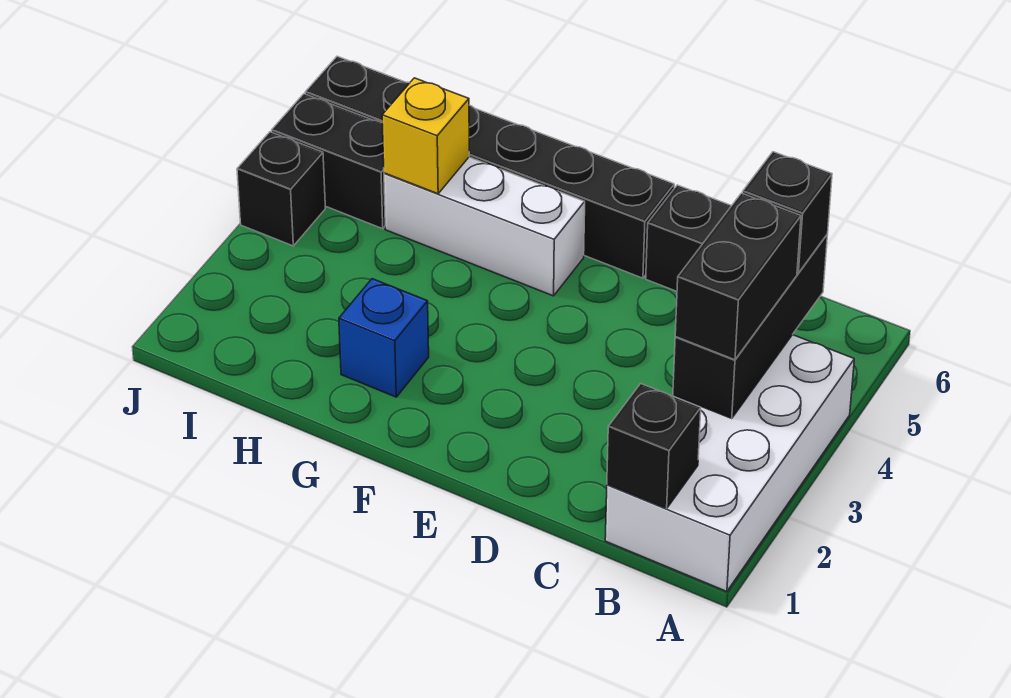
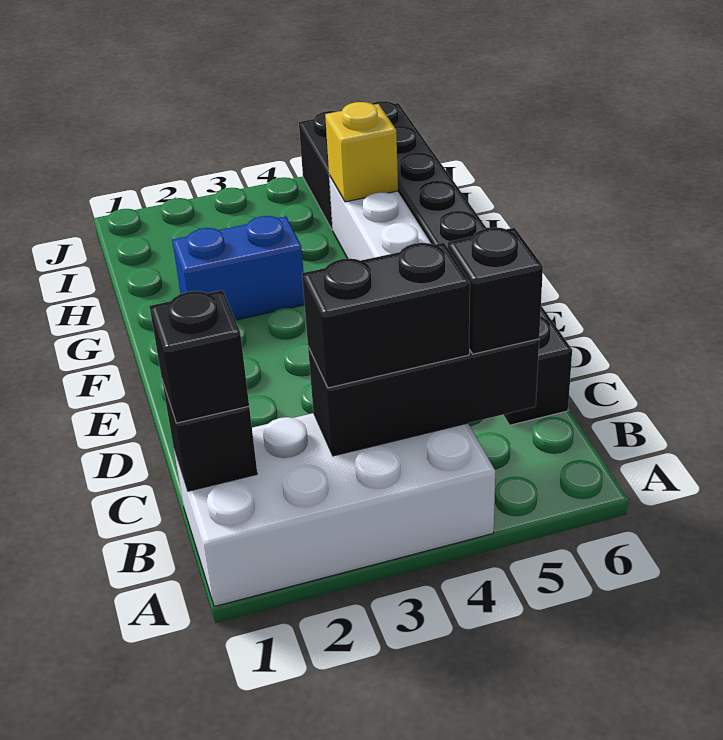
blue 1x1 brick [339,279,429,397] -> blue 1x2 brick [172,216,304,320]
black 1x1 brick [237,132,325,246] -> black 1x1 brick moved to [150,290,249,423]

